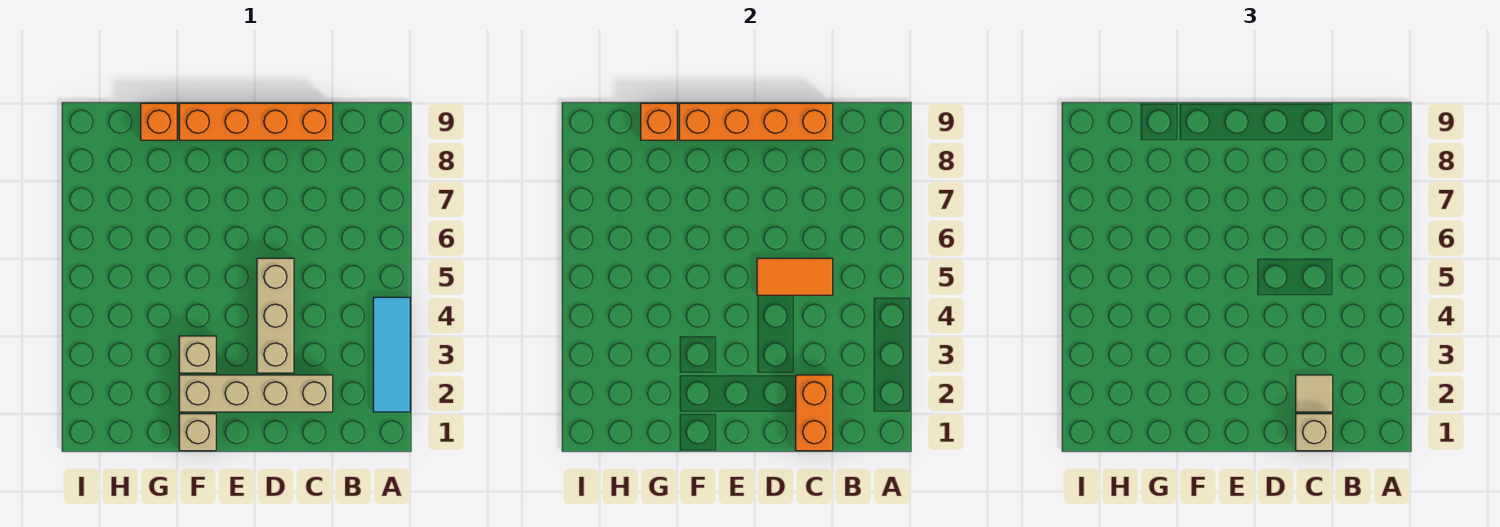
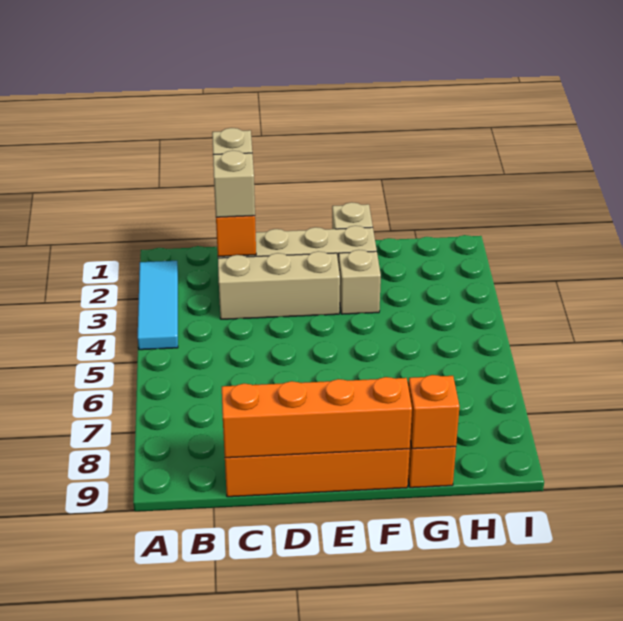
tan 1x1 tile [1296,375,1333,412] -> tan 1x1 brick [213,151,255,217]
orange 1x2 tile [757,258,833,295] -> none
tan 1x3 brick [257,258,294,373] -> tan 1x3 brick turned to [218,251,340,319]

